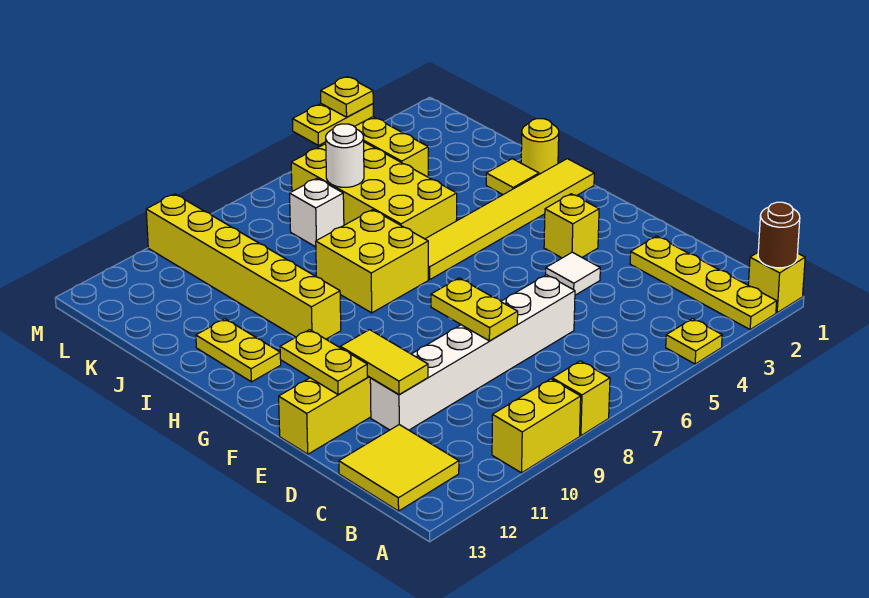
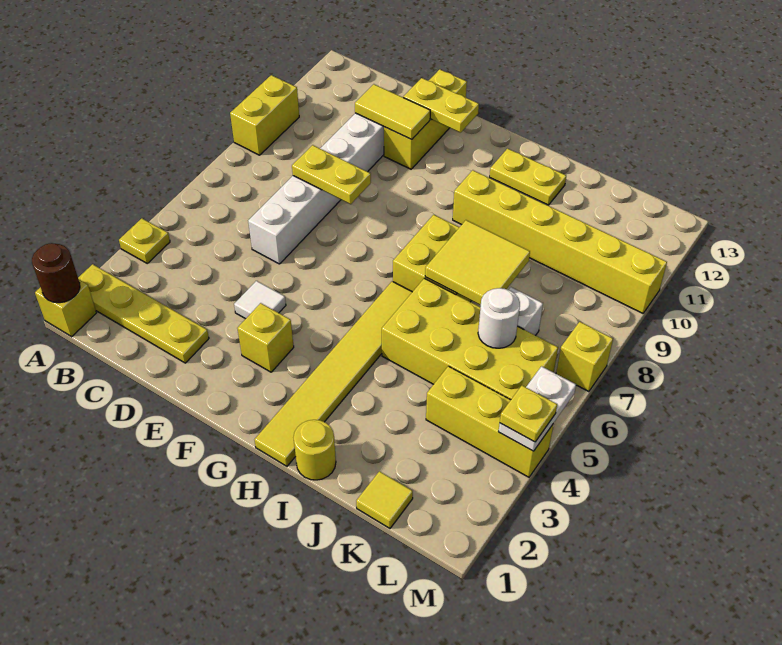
yellow 1x1 brick [552,361,610,436] -> yellow 1x1 brick moved to [556,322,613,392]
yellow 2x2 tile [339,425,459,511] -> yellow 2x2 tile moved to [425,220,530,305]
yellow 1x1 tile [486,159,539,195] -> yellow 1x1 tile moved to [356,471,413,528]
yellow 1x2 plate [293,104,373,145] -> white 1x2 plate [499,366,576,451]

